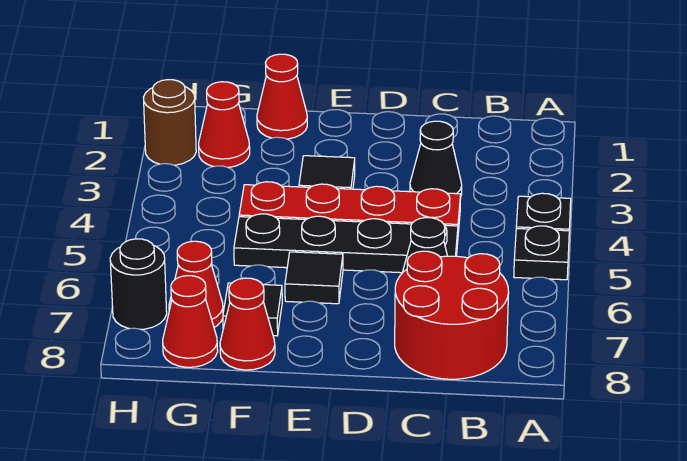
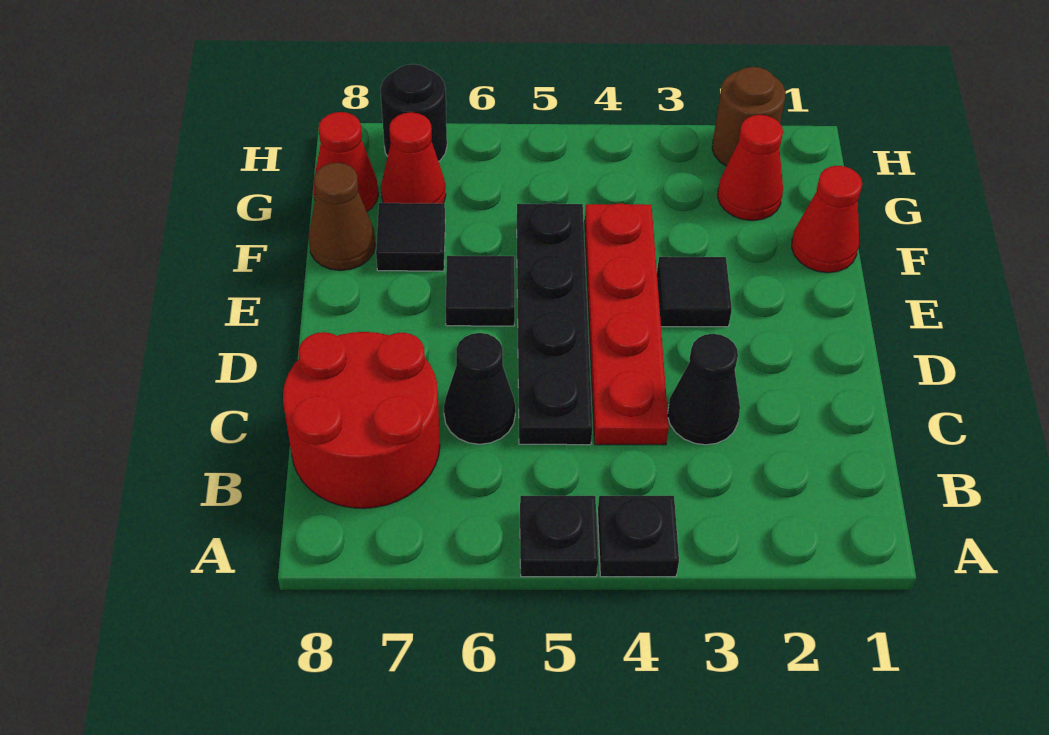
red 1x1 cone [220,278,275,370] -> brown 1x1 cone [308,163,375,271]

